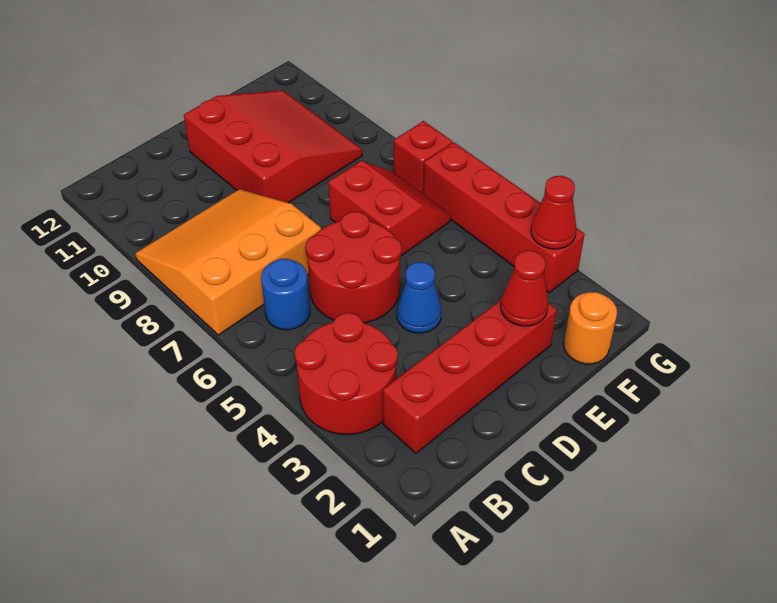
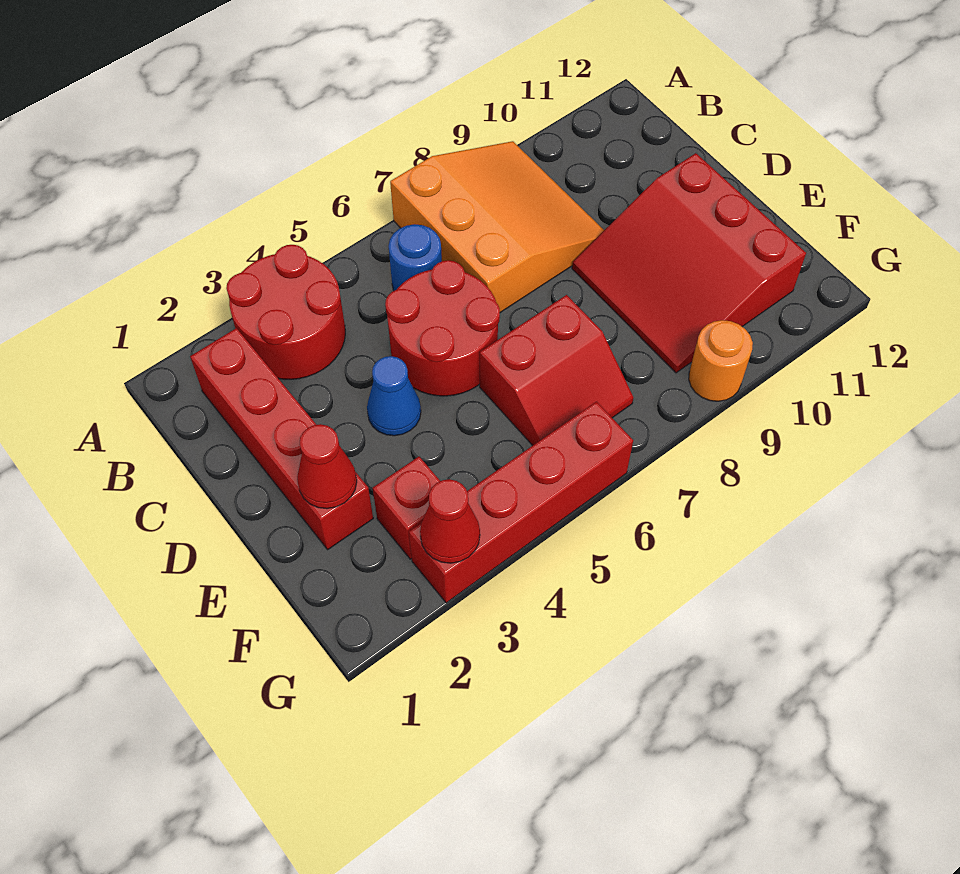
red 3x3 slope [184,90,362,203] -> red 3x3 slope turned to [572,153,806,373]
orange 1x1 round brick [564,292,617,364] -> orange 1x1 round brick moved to [689,320,753,401]
red 1x1 brick [394,121,452,194] -> red 1x1 brick moved to [373,457,440,559]

